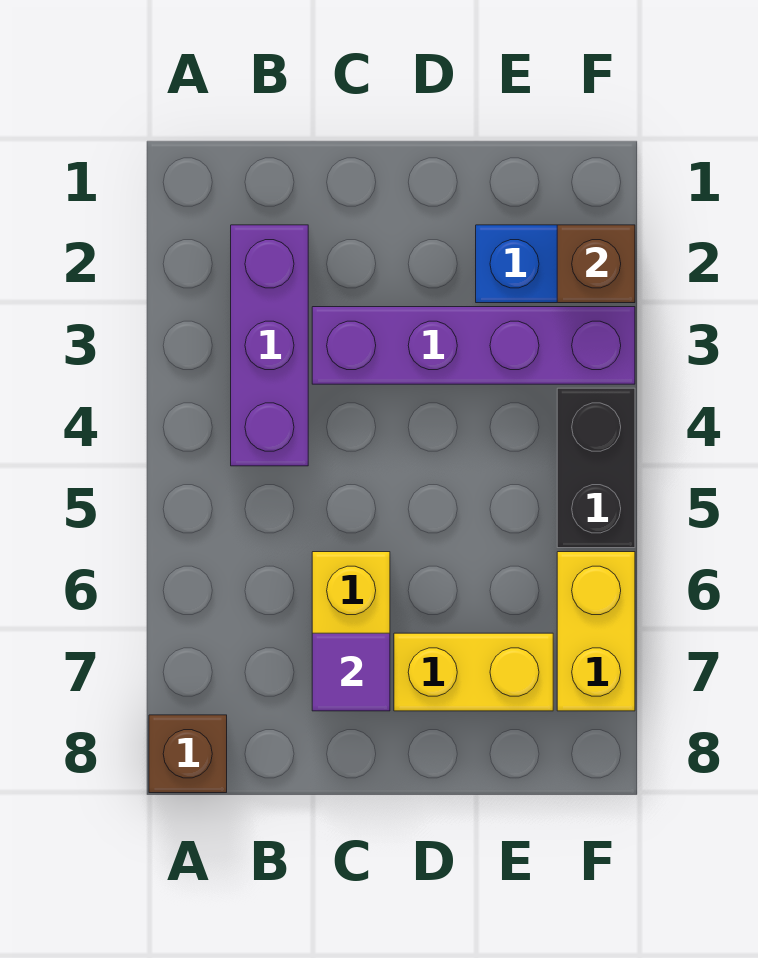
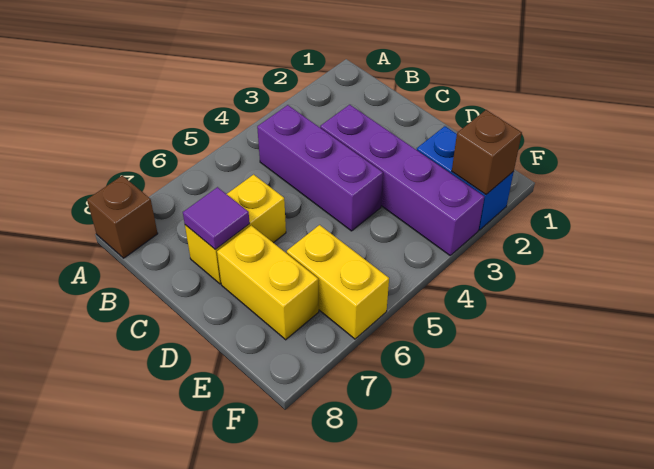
purple 1x3 brick [231,225,308,466] -> purple 1x3 brick turned to [257,105,383,231]
black 1x2 brick [557,388,635,548] -> none
yellow 1x2 brick [557,552,635,711] -> yellow 1x2 brick turned to [287,225,389,339]

